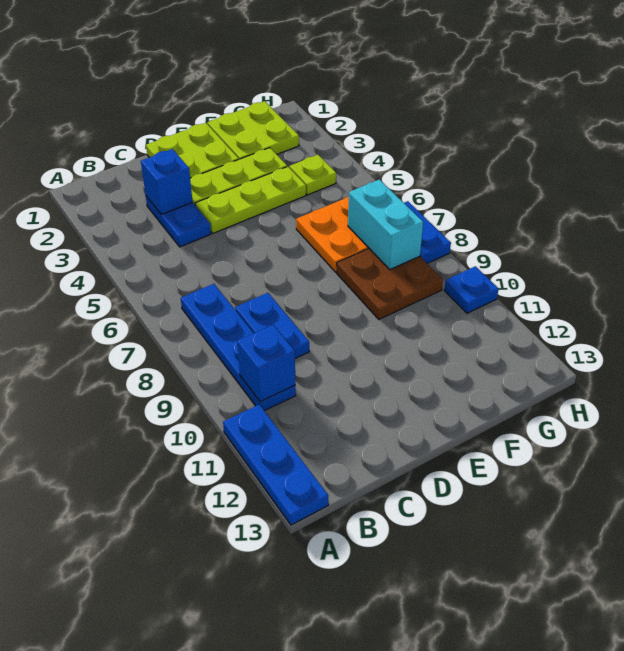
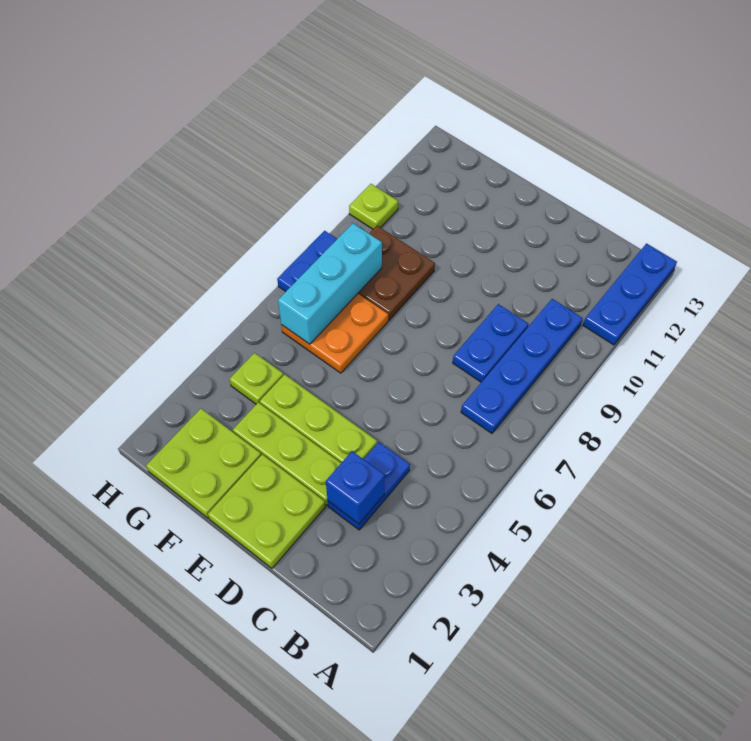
blue 1x1 brick [237,325,295,402] -> none
cyan 1x2 brick [348,180,423,269] -> cyan 1x3 brick [278,223,382,344]
blue 1x1 plate [444,266,498,313] -> lime 1x1 plate [349,184,398,229]

